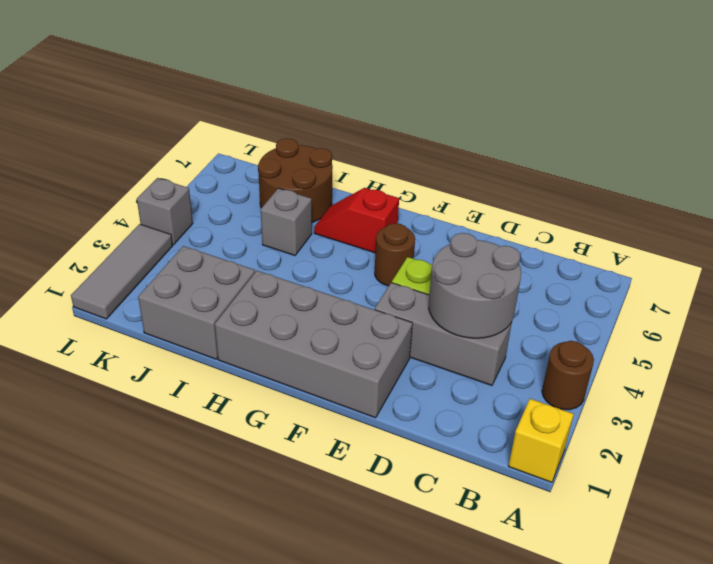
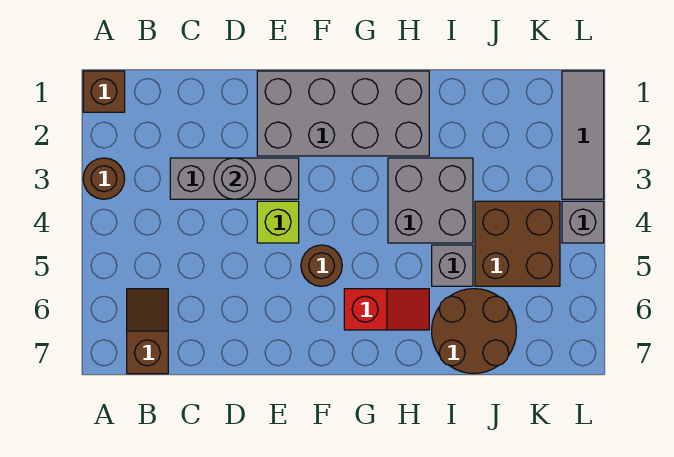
yellow 1x1 brick [509,399,574,482] -> brown 1x1 brick [83,71,125,112]
none -> brown 1x2 slope [127,289,168,374]
grey 2x2 round brick [429,233,521,338] -> grey 1x1 round brick [214,158,255,199]
grey 2x2 brick [138,246,255,359] -> grey 2x2 brick moved to [388,158,473,243]
none -> brown 2x2 brick [475,201,560,286]

